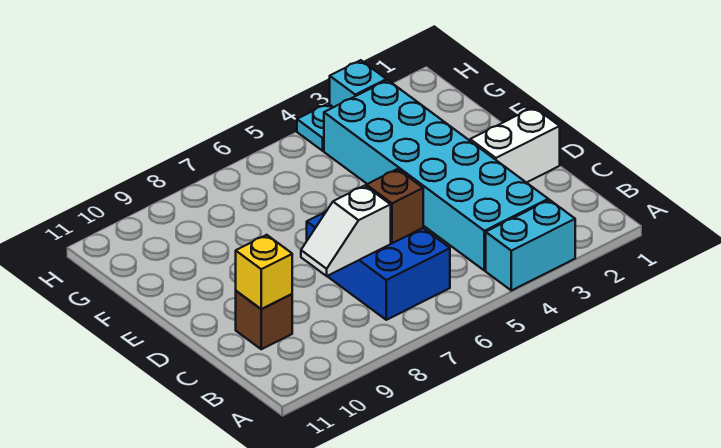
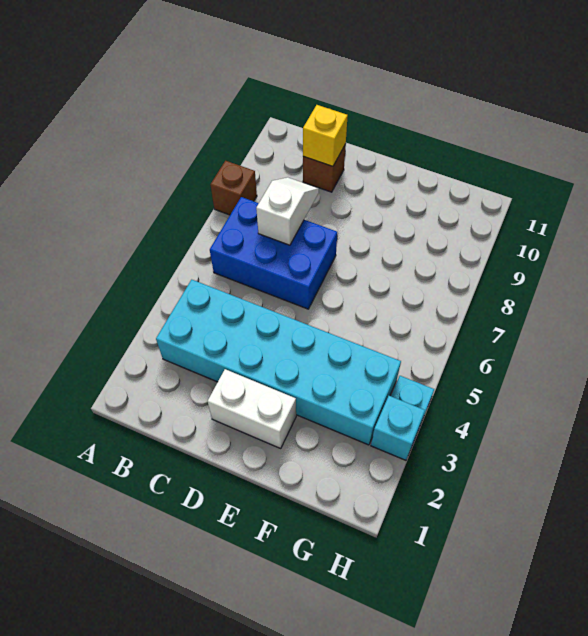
cyan 1x2 brick [486,200,575,291] -> none
brown 1x1 brick [366,169,423,243] -> brown 1x1 brick moved to [210,161,257,215]
white 1x2 brick [470,107,560,183] -> white 1x2 brick turned to [208,369,296,448]

